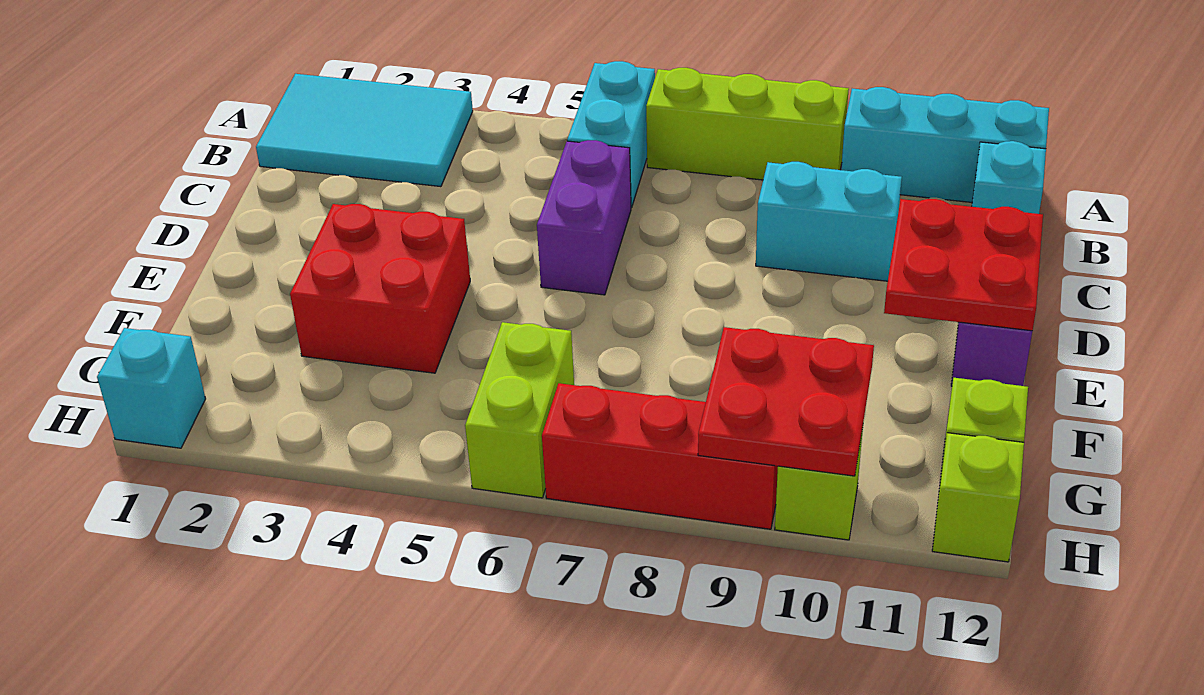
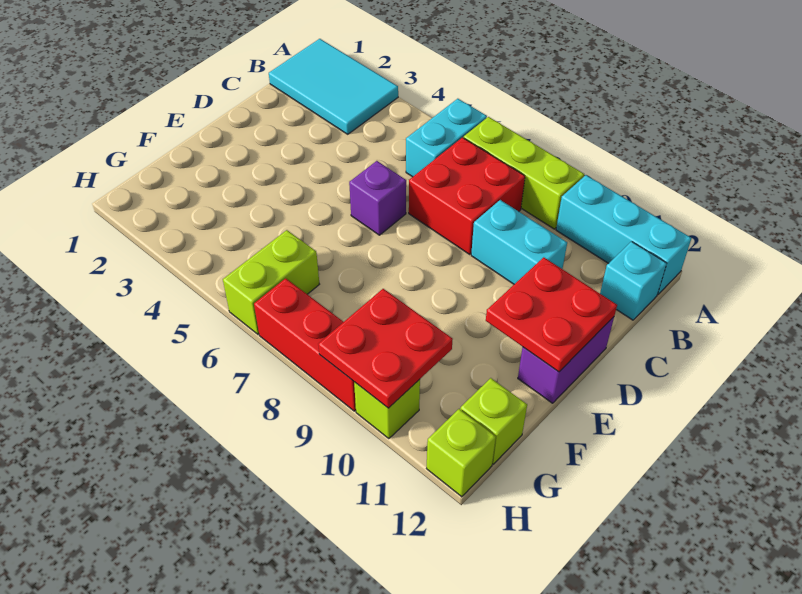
purple 1x2 brick [537,140,631,295] -> purple 1x1 brick [349,161,406,235]
red 2x2 brick [290,204,470,373] -> red 2x2 brick moved to [409,138,525,254]
cyan 1x1 brick [97,328,206,448] -> none

